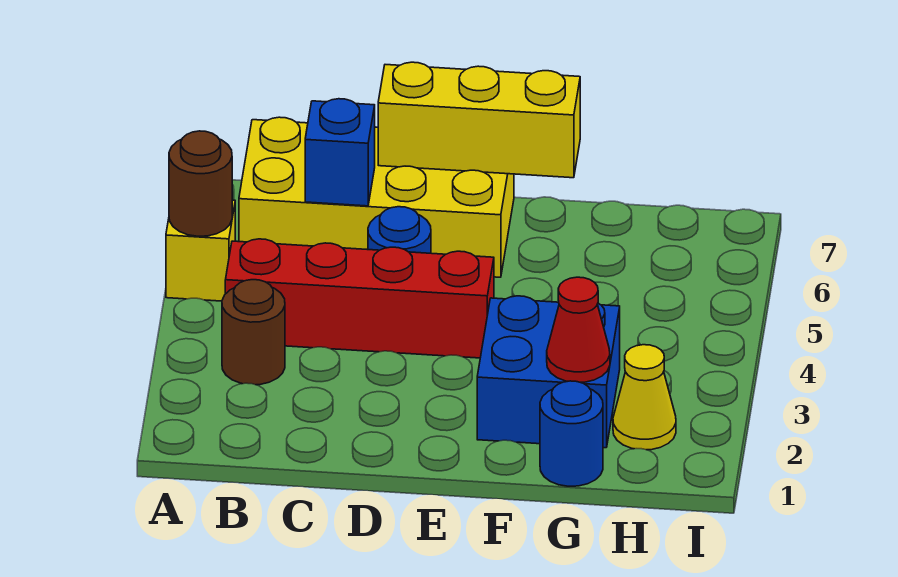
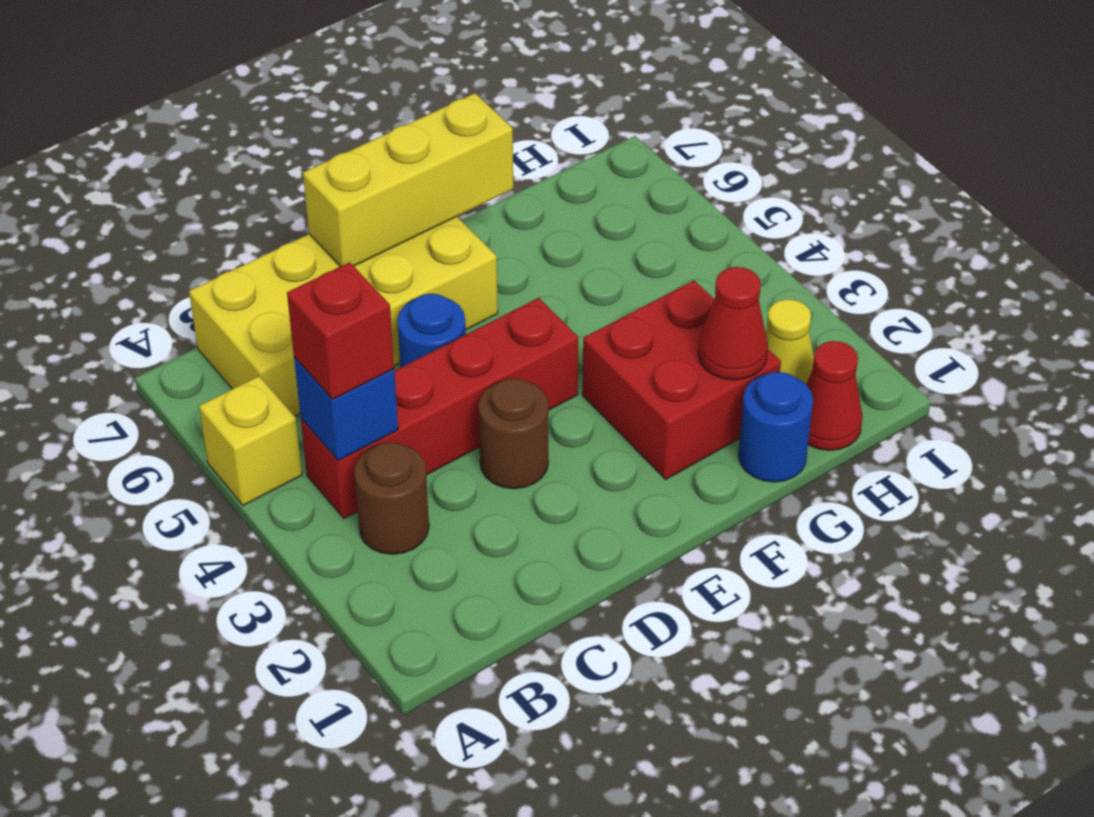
brown 1x1 round brick [169,131,232,236] -> brown 1x1 round brick moved to [478,378,548,489]
none -> red 1x1 brick [287,262,394,400]
blue 1x1 brick [305,99,375,206] -> blue 1x1 brick moved to [294,357,398,461]
blue 2x2 brick [477,296,620,448] -> red 2x2 brick [582,280,781,479]
none -> red 1x1 cone [806,341,862,450]

